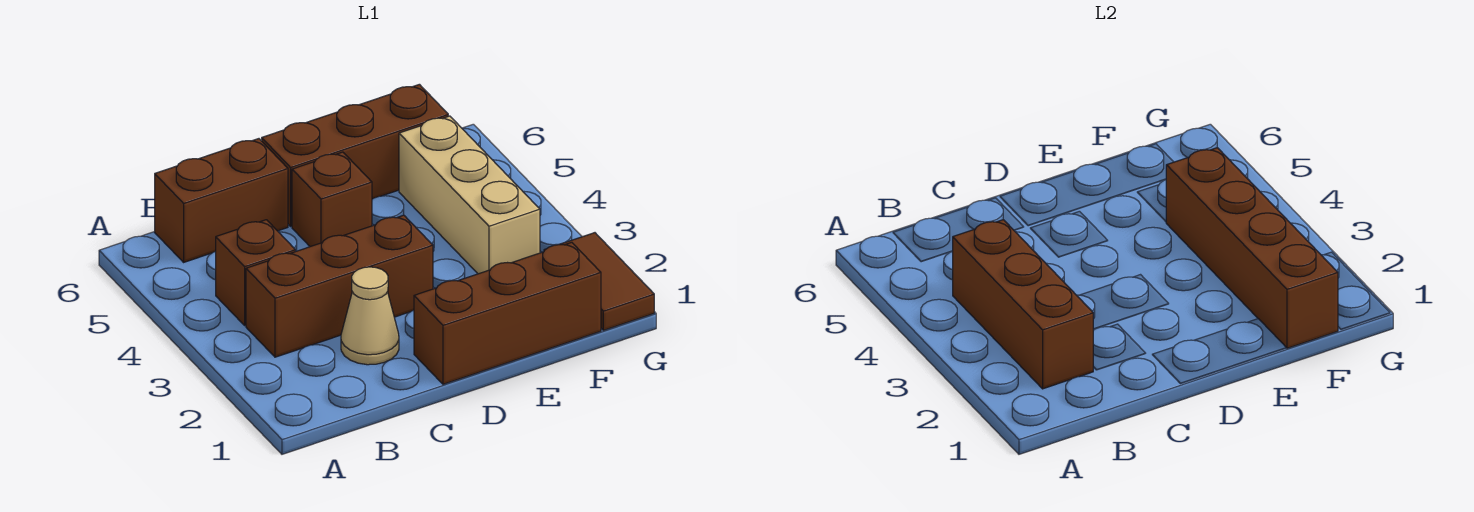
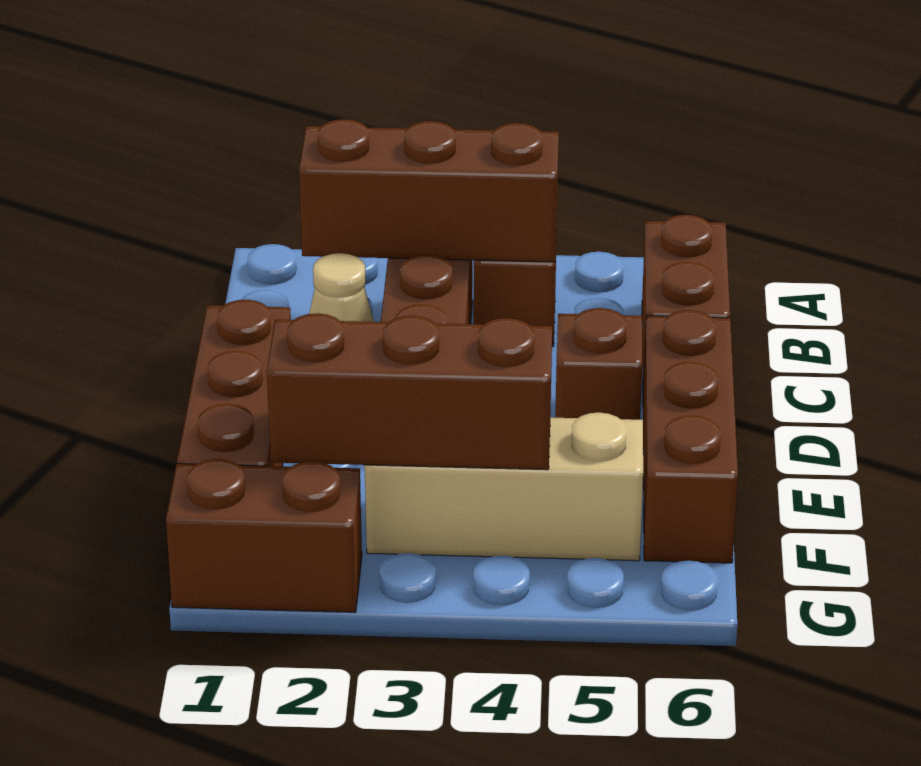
brown 1x4 brick [1166,148,1338,348] -> brown 1x3 brick [267,313,552,470]
brown 1x2 tile [544,233,654,330] -> brown 1x2 brick [166,459,362,612]

